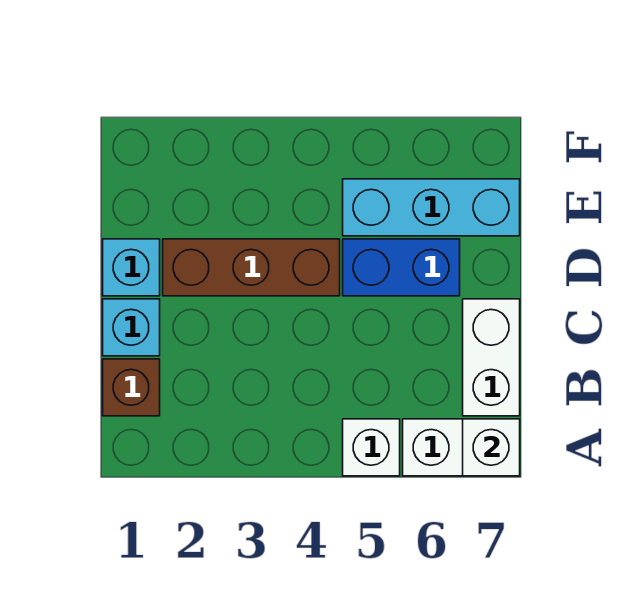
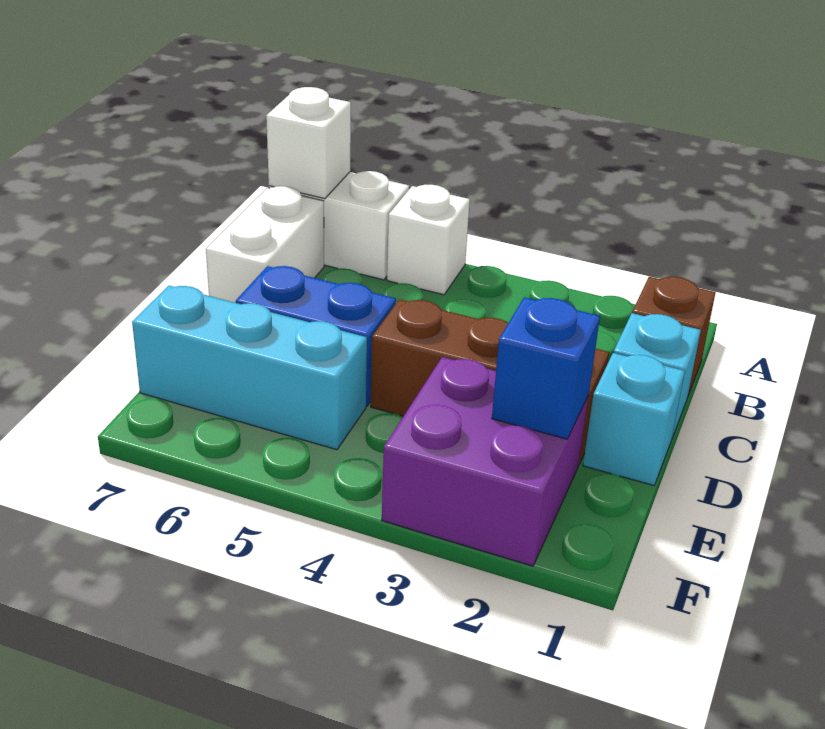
none -> purple 2x2 brick [382,357,589,566]
none -> blue 1x1 brick [492,297,600,439]

